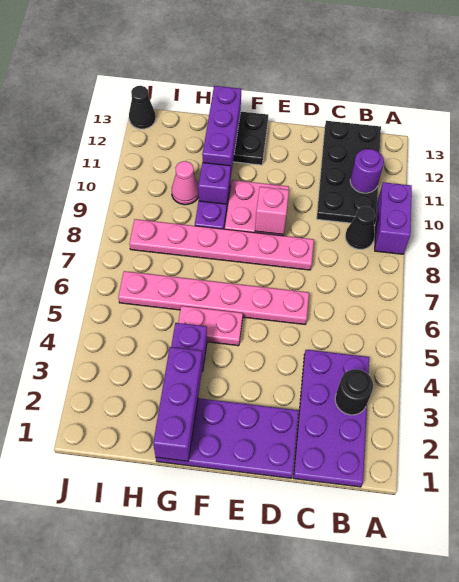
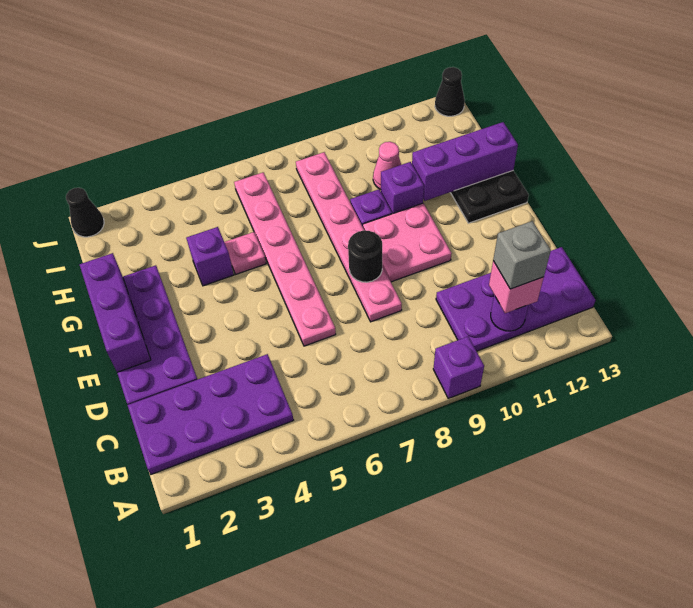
purple 1x2 brick [375,182,412,254] -> purple 1x1 brick [433,336,484,398]
black 1x1 round brick [335,369,373,415] -> black 1x1 round brick moved to [348,230,382,282]
black 1x1 cone [345,206,375,249] -> black 1x1 cone moved to [66,188,104,237]
black 2x4 plate [317,121,381,225] -> purple 2x4 plate [436,247,596,351]
none -> grey 1x1 brick [493,221,551,289]
pink 1x1 brick [255,187,289,234] -> pink 1x1 brick moved to [489,261,544,313]
pink 1x2 plate [178,306,243,346] -> pink 1x1 plate [224,232,266,274]
purple 1x3 brick [153,347,202,461] -> purple 1x3 brick turned to [80,253,151,372]

